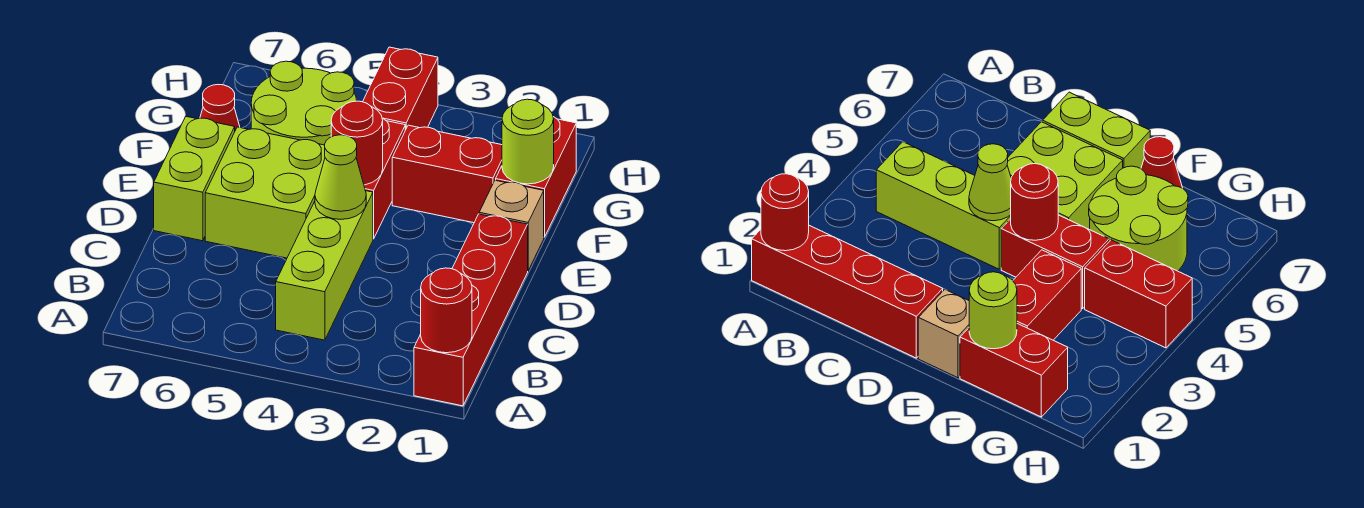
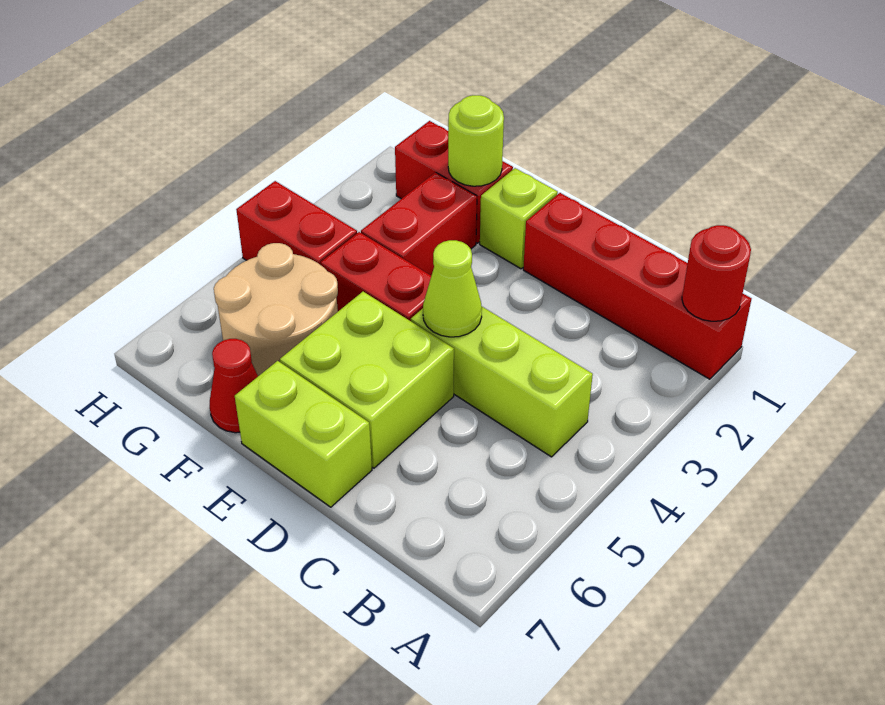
tan 1x1 brick [479,180,544,270] -> lime 1x1 brick [480,168,558,269]
red 1x1 round brick [331,101,383,185] -> none
lime 2x2 round brick [251,61,357,145] -> tan 2x2 round brick [214,243,338,376]

